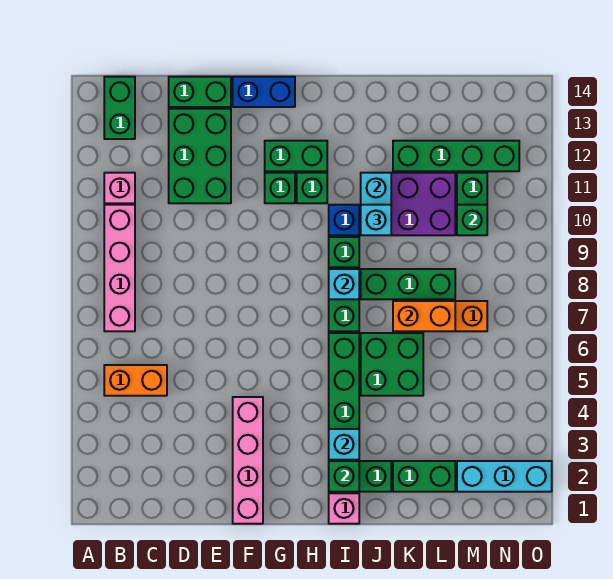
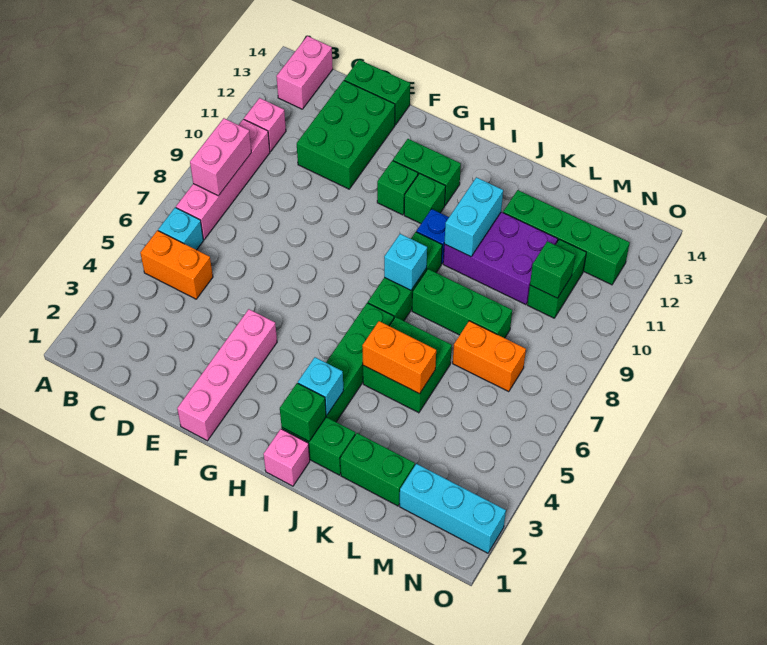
none -> pink 1x2 brick [190,118,251,196]
green 1x2 brick [104,77,135,139] -> pink 1x2 brick [276,36,333,109]
blue 1x2 brick [233,77,295,107] -> none
cyan 1x1 brick [361,205,391,235] -> cyan 1x1 brick moved to [158,208,203,250]
orange 1x2 brick [393,301,455,331] -> orange 1x2 brick moved to [362,321,436,394]

